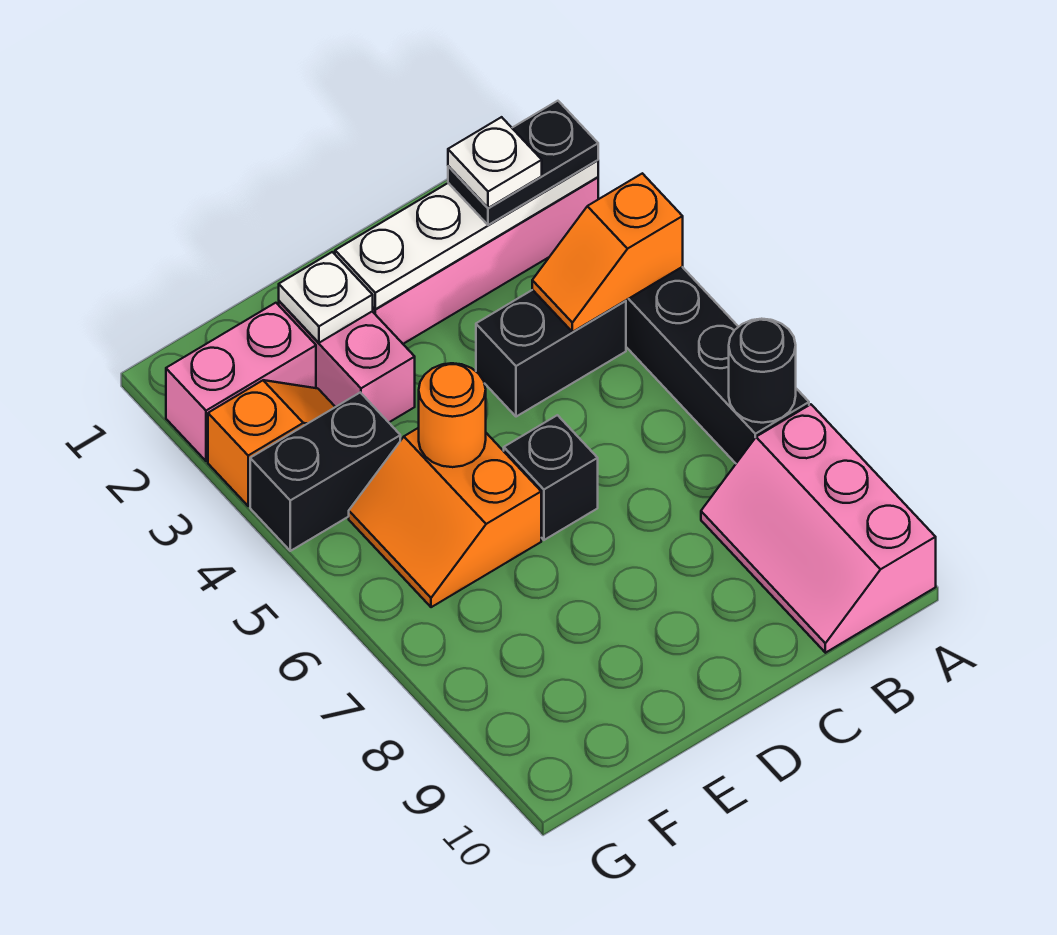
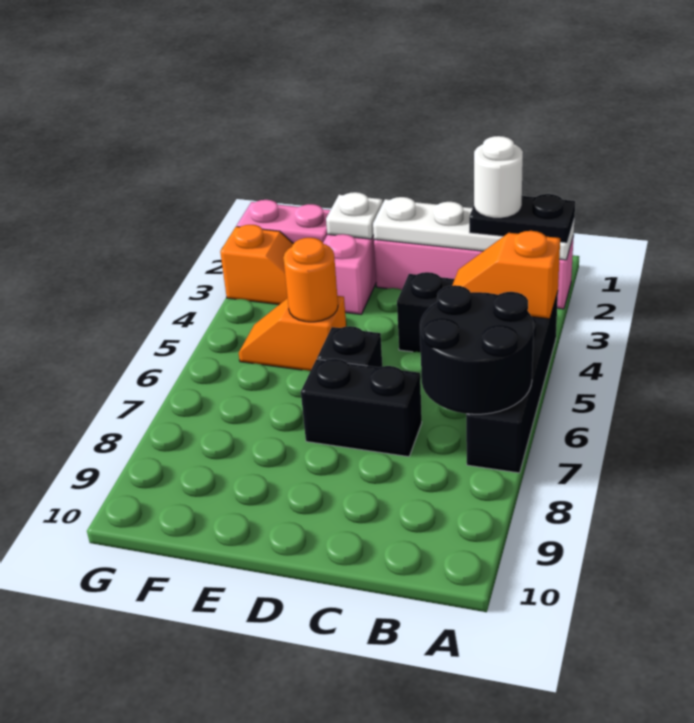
black 1x1 round brick [729,319,796,423] -> black 2x2 round brick [420,285,534,414]
pink 2x3 slope [701,404,936,653] -> none
white 1x1 plate [448,117,542,208] -> white 1x1 round brick [474,136,523,218]
orange 2x2 slope [349,428,541,607] -> orange 1x2 slope [239,296,346,371]
black 1x2 brick [250,393,400,551] -> black 1x2 brick moved to [301,359,422,457]

